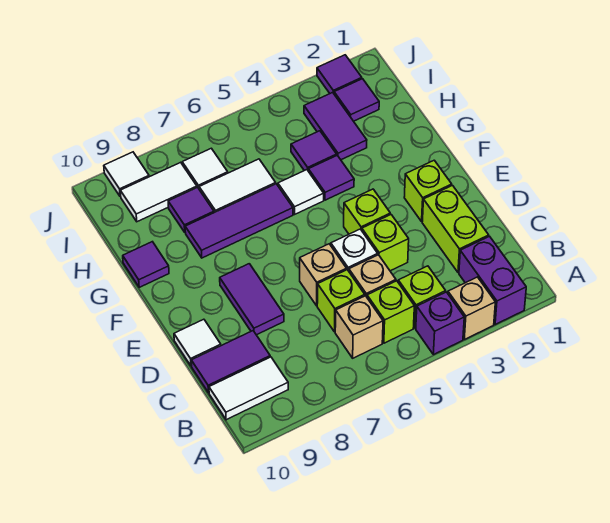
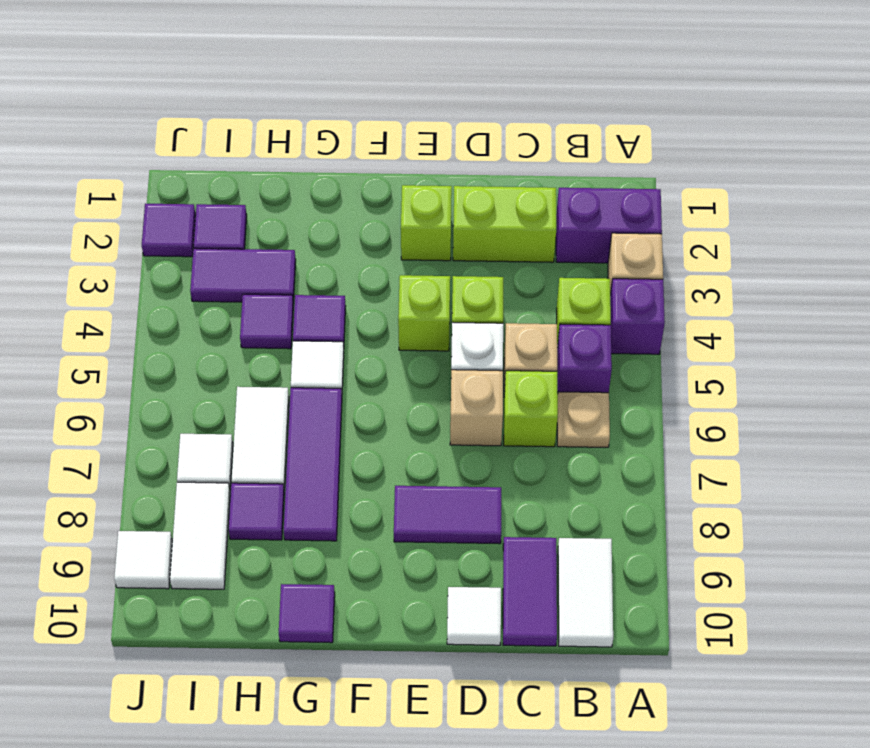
lime 1x1 brick [367,281,414,343] -> purple 1x1 brick [557,324,612,393]
tan 1x1 brick [335,296,383,358] -> tan 1x1 plate [557,392,610,447]

